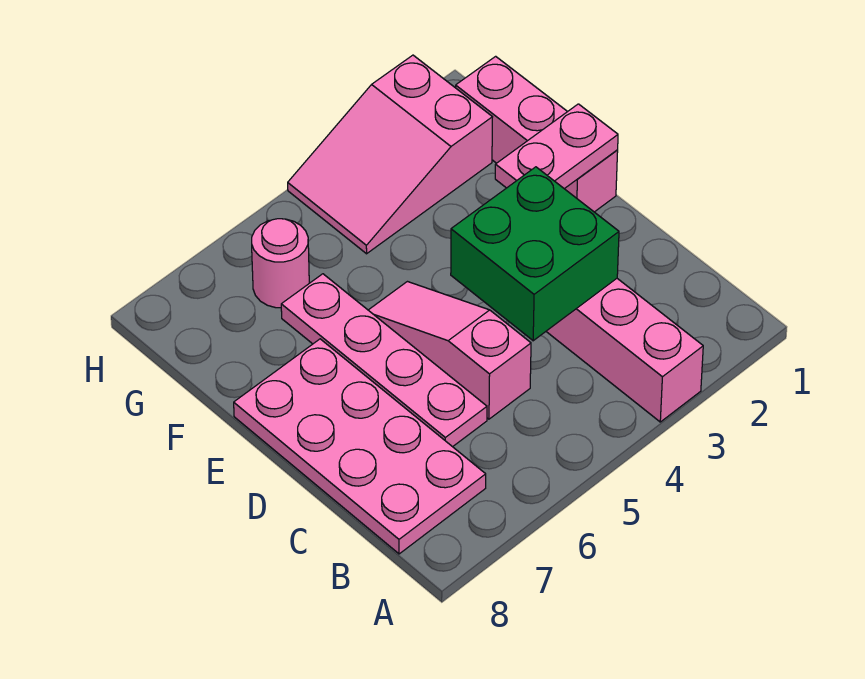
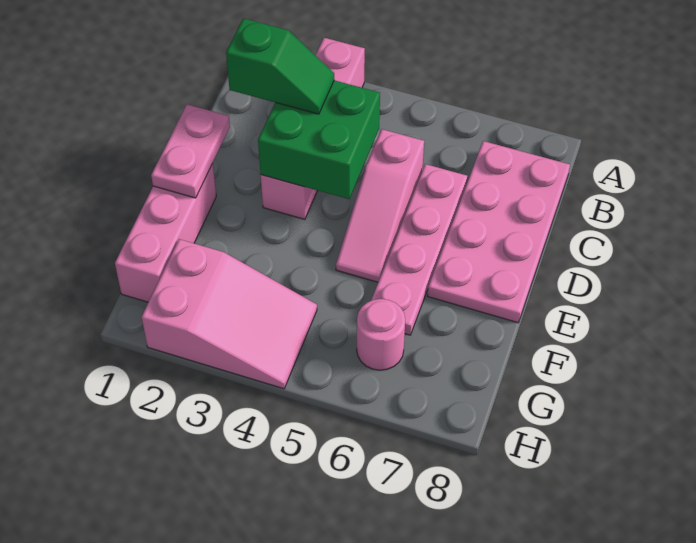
none -> green 1x2 slope [226,18,334,114]
pink 1x2 plate [495,104,618,189] -> pink 1x2 plate turned to [151,104,230,198]

